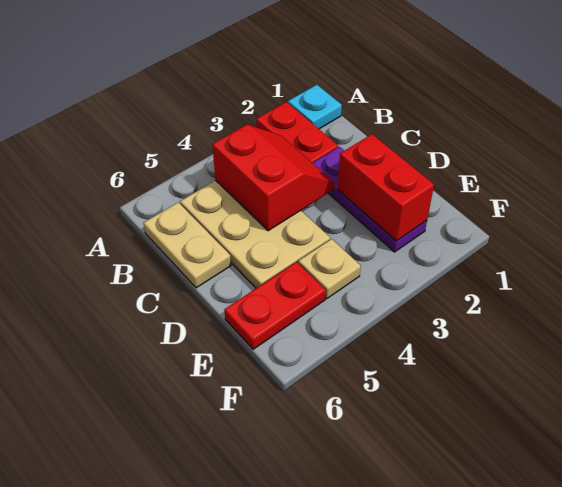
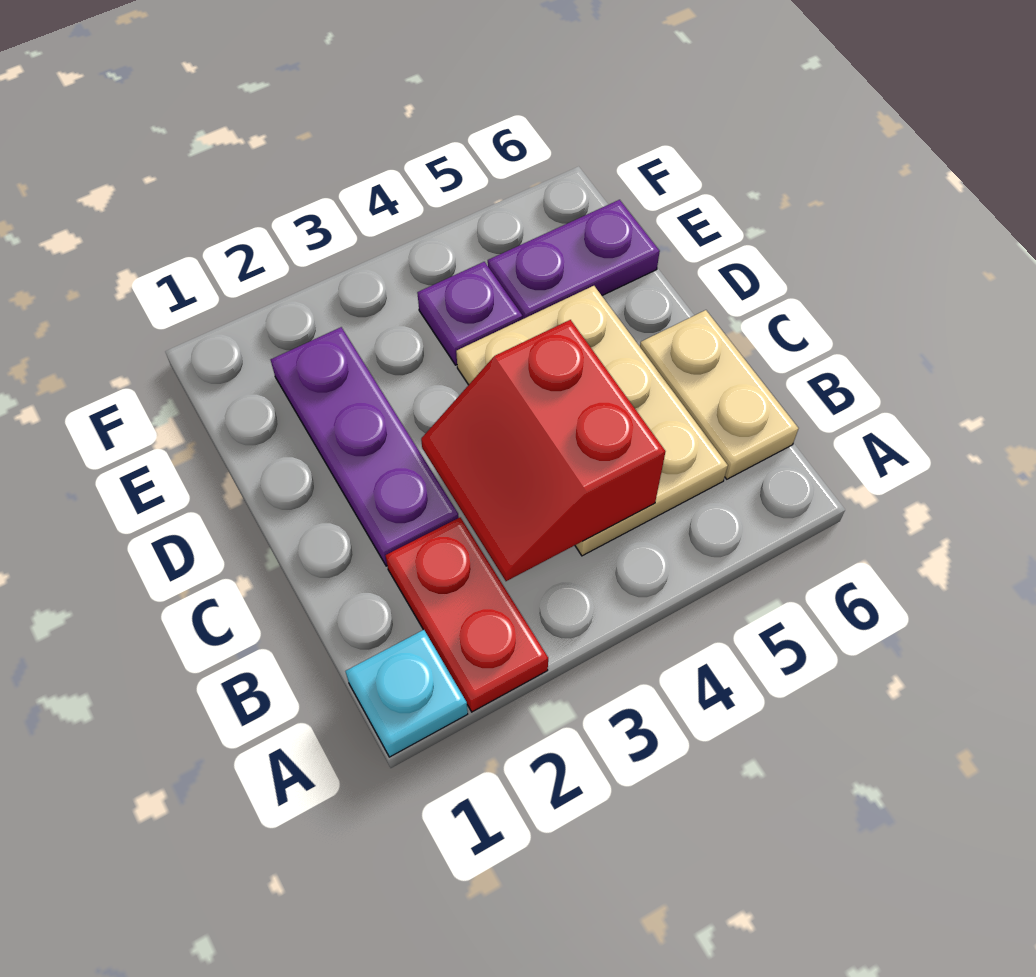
red 1x2 brick [337,134,434,241] -> none
tan 1x1 plate [298,239,361,299] -> purple 1x1 plate [417,262,523,365]
red 1x2 plate [224,262,326,349] -> purple 1x2 plate [488,200,660,319]

